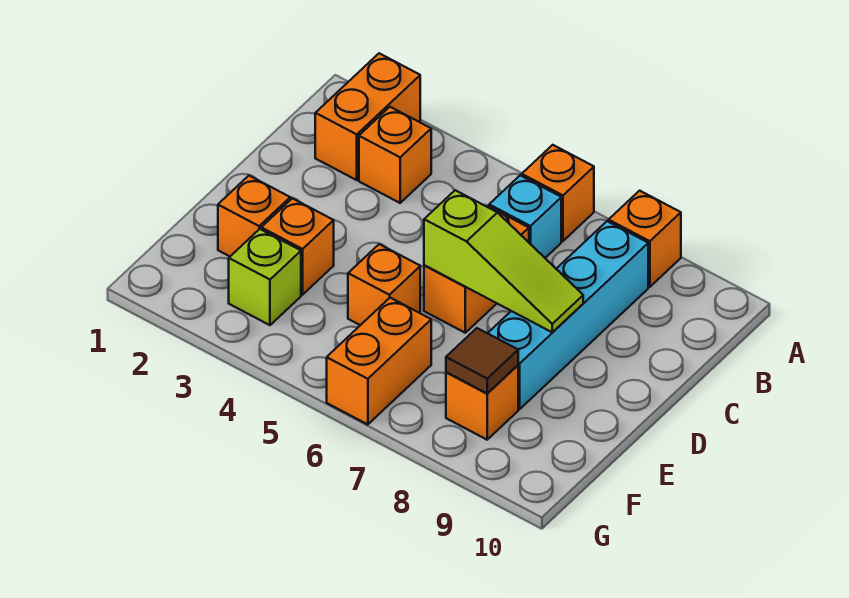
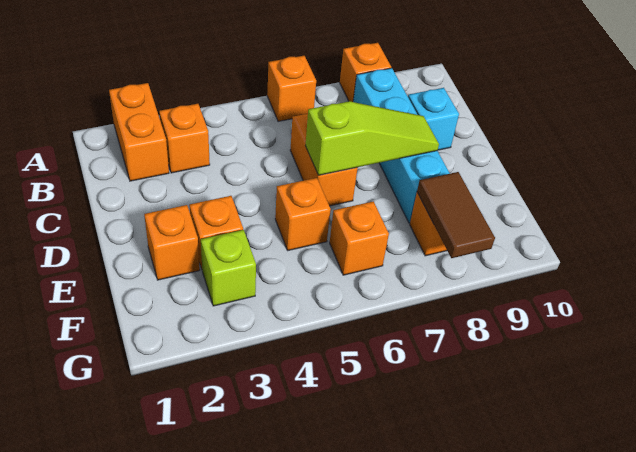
cyan 1x1 brick [489,175,561,258] -> cyan 1x1 brick moved to [408,88,459,150]
orange 1x2 brick [327,298,431,425] -> orange 1x1 brick [330,201,389,275]
brown 1x1 tile [446,328,518,393] -> brown 1x2 tile [417,172,495,258]

